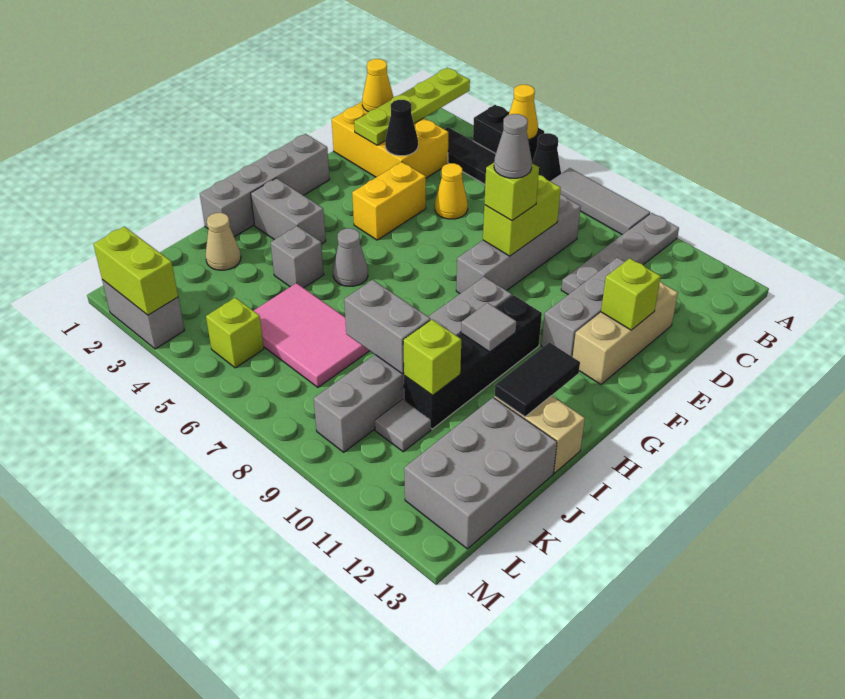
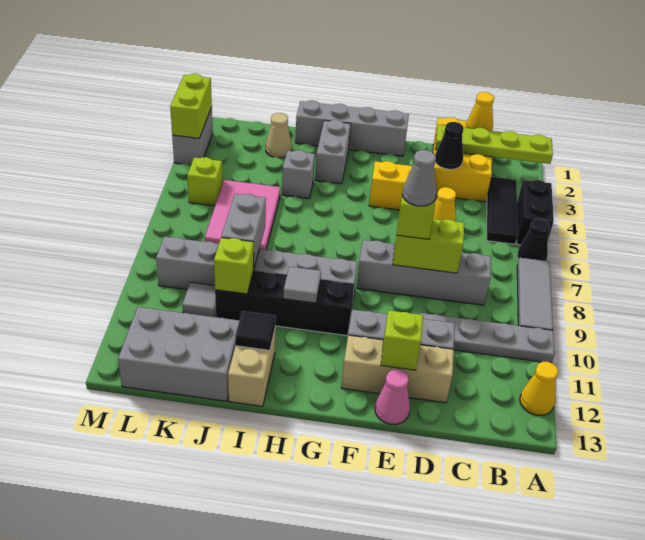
yellow 1x1 cone [509,85,538,140] -> yellow 1x1 cone moved to [520,362,559,415]
none -> pink 1x1 cone [375,370,410,424]
grey 1x1 cone [333,228,368,286] -> none
black 1x2 tile [494,342,580,417] -> black 1x1 tile [235,311,276,350]

